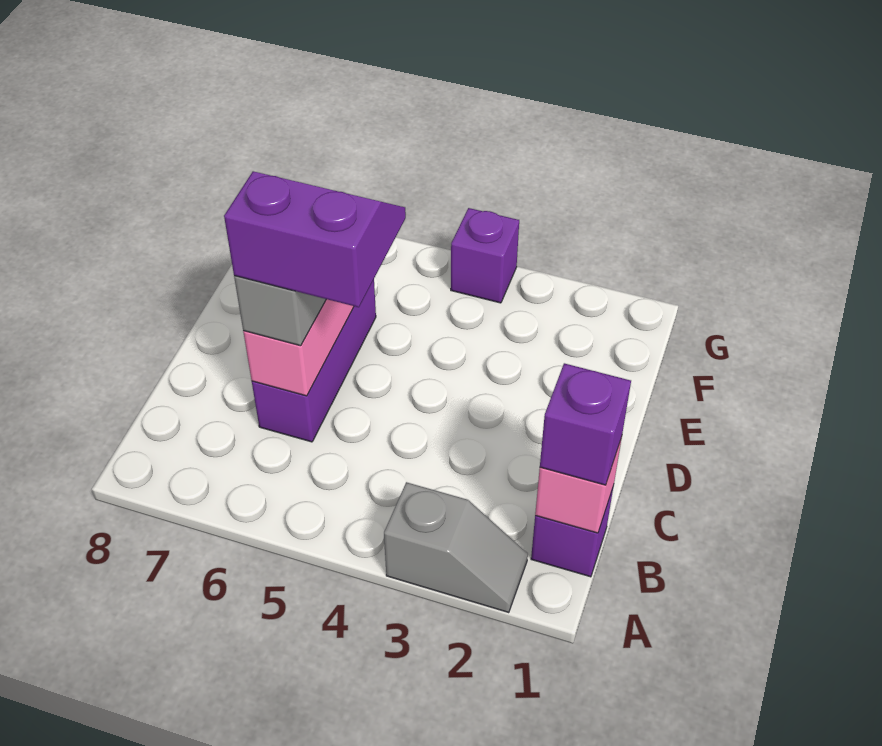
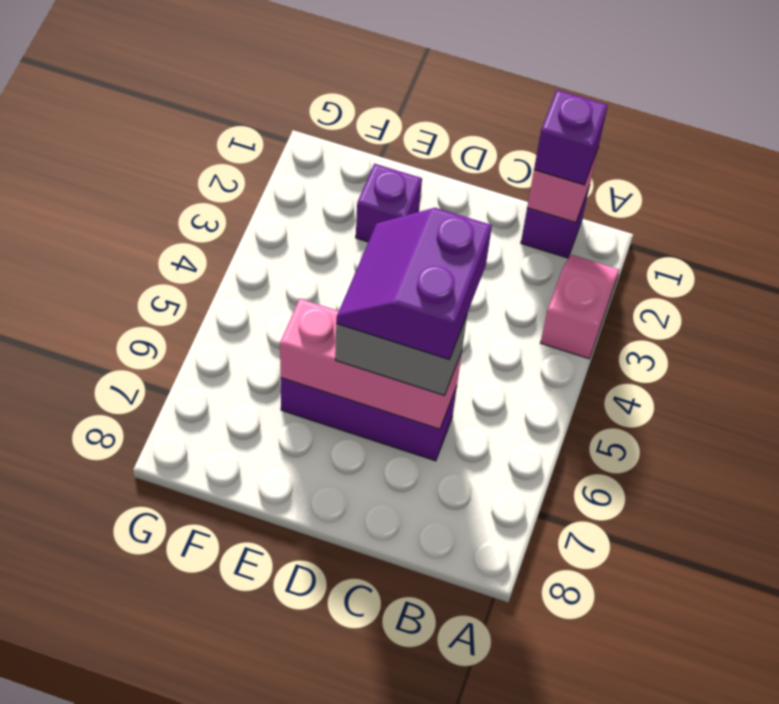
grey 1x2 slope [384,482,528,613] -> pink 1x2 slope [541,255,619,359]
purple 1x1 brick [451,208,519,303] -> purple 1x1 brick moved to [356,164,422,242]

